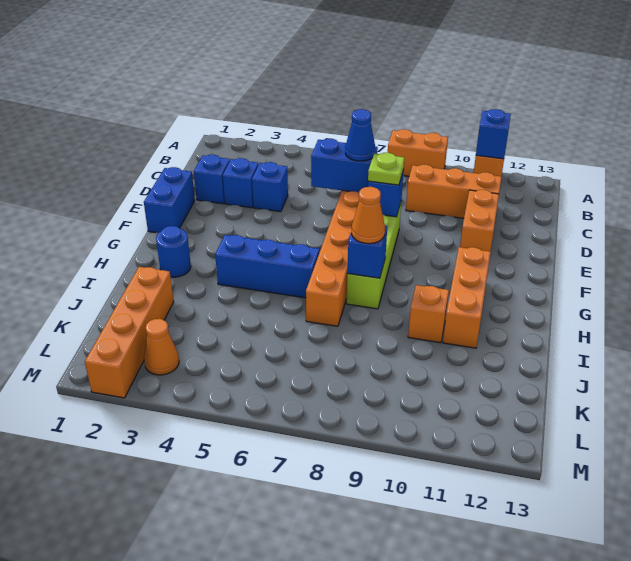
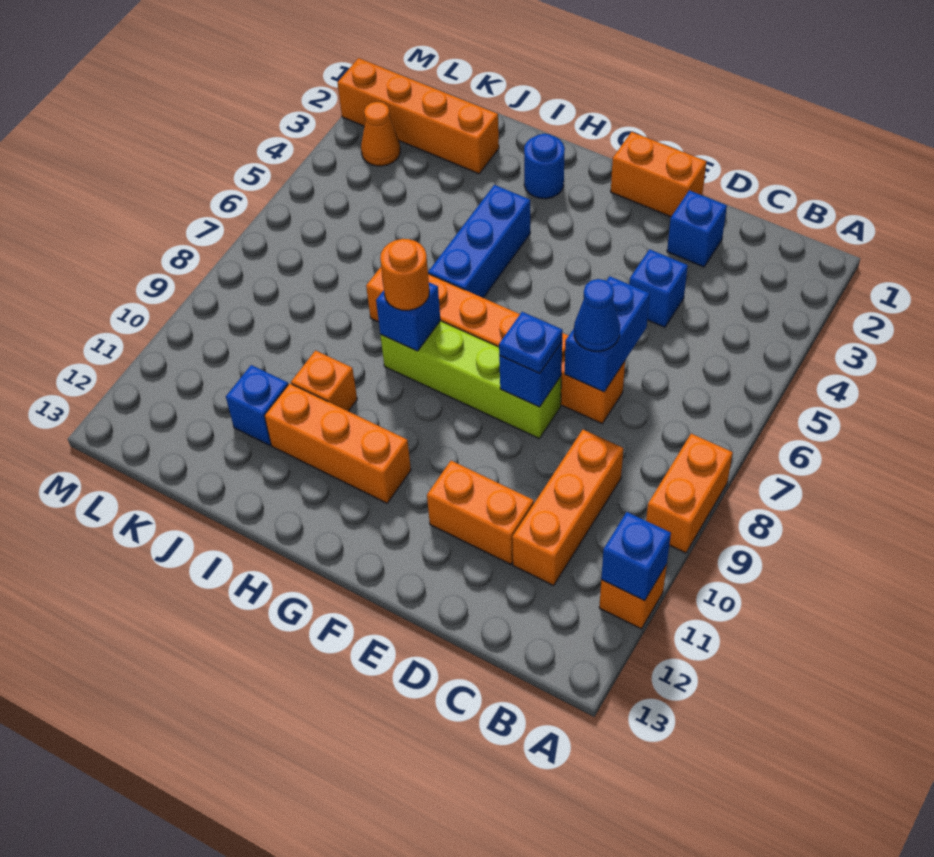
blue 1x1 brick [223,158,258,208] -> blue 1x1 brick moved to [226,365,288,445]
blue 1x2 brick [144,167,195,233] -> orange 1x2 brick [611,132,706,217]
lime 1x1 plate [368,153,404,185] -> blue 1x1 plate [499,312,563,374]
orange 1x1 cone [351,187,385,244] -> orange 1x1 round brick [380,239,429,310]

